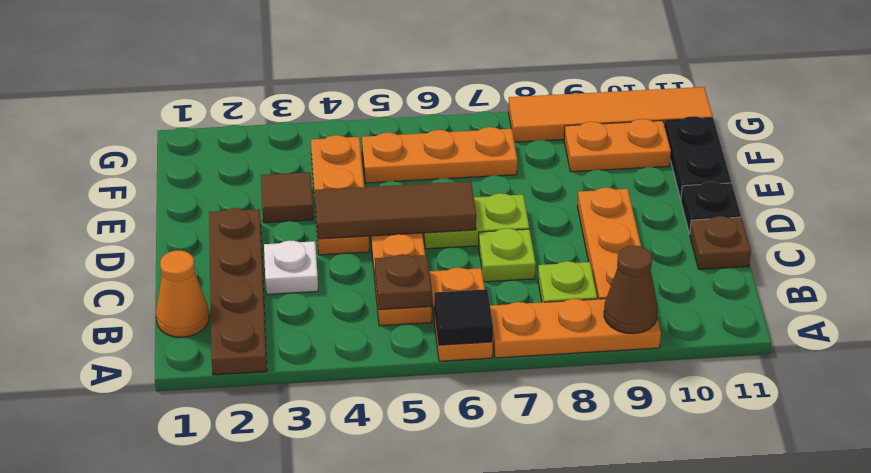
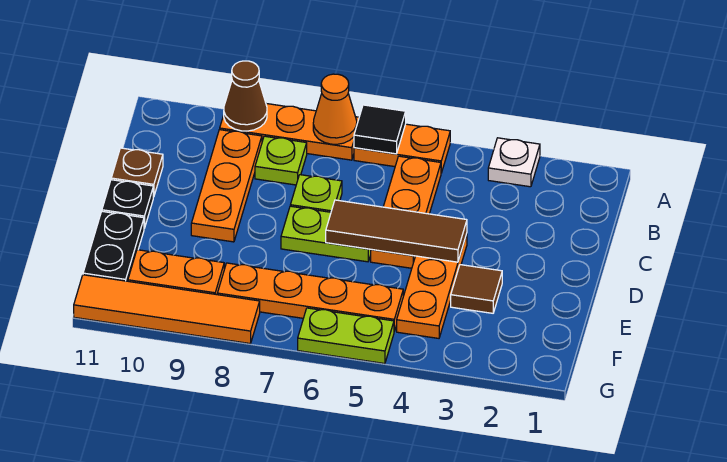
brown 1x4 plate [209,208,267,375] -> none
orange 1x2 plate [430,268,493,361] -> orange 1x2 plate turned to [354,124,450,173]
orange 1x1 cone [156,250,209,337] -> orange 1x1 cone moved to [313,74,357,144]
brown 1x1 plate [375,254,432,310] -> none
white 1x1 plate [264,240,318,294] -> white 1x1 plate moved to [488,138,540,187]
orange 1x3 plate [362,127,517,183] -> orange 1x4 plate [217,263,403,331]
none -> lime 1x2 plate [298,308,394,364]

